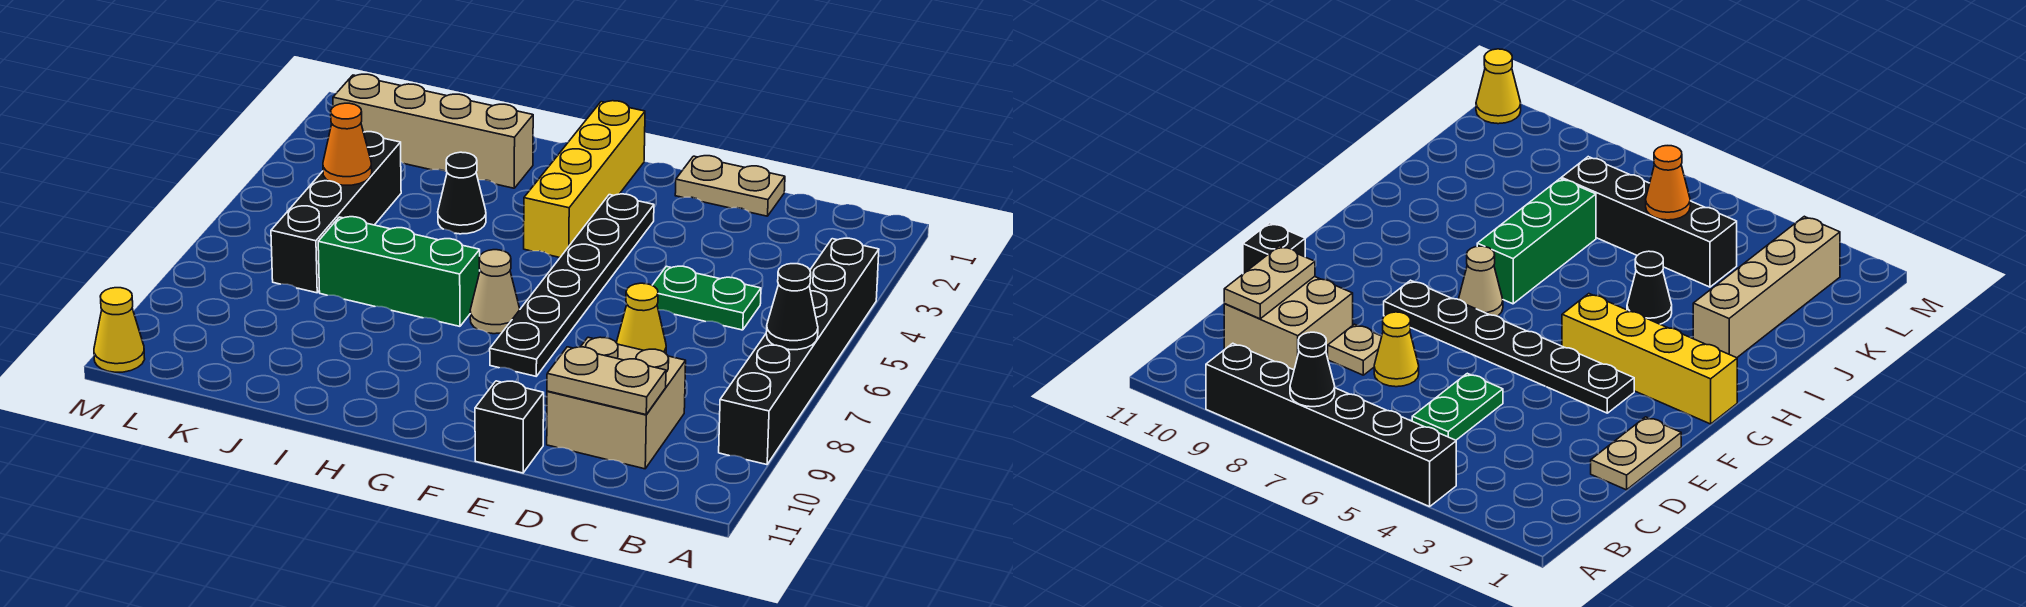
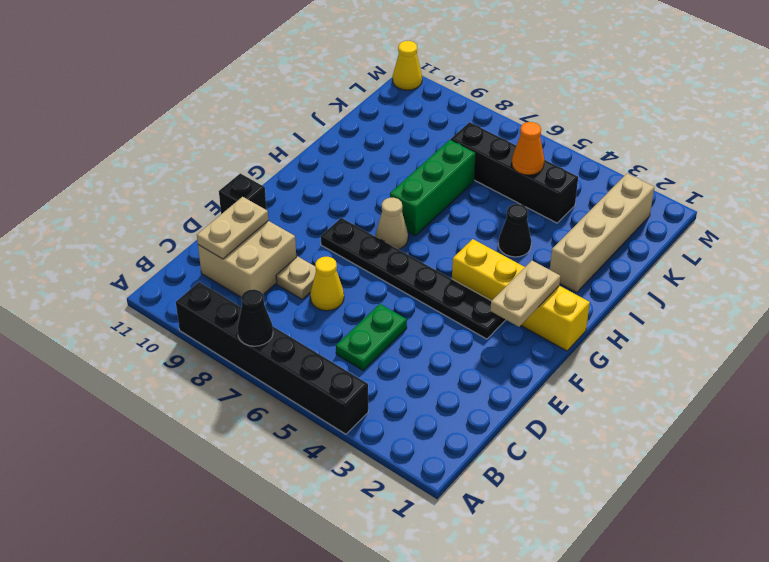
tan 1x2 plate [675,156,785,216] -> tan 1x2 plate moved to [490,261,560,327]

